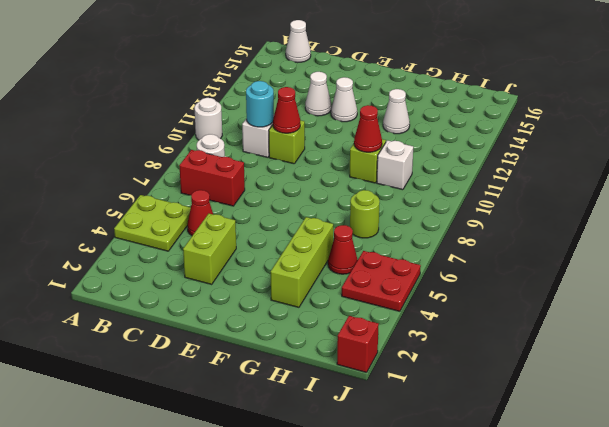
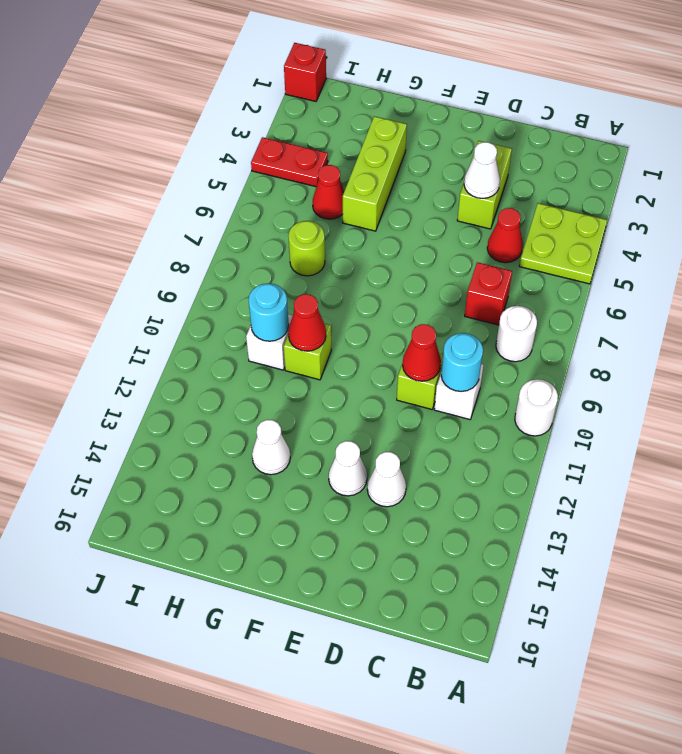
red 1x2 brick [179,150,245,206] -> red 1x1 brick [465,262,512,325]
white 1x1 cone [286,20,311,63] -> white 1x1 cone moved to [464,142,500,198]
none -> cyan 1x1 round brick [249,283,289,341]
red 2x2 plate [342,251,421,311] -> red 1x2 plate [251,137,328,187]

